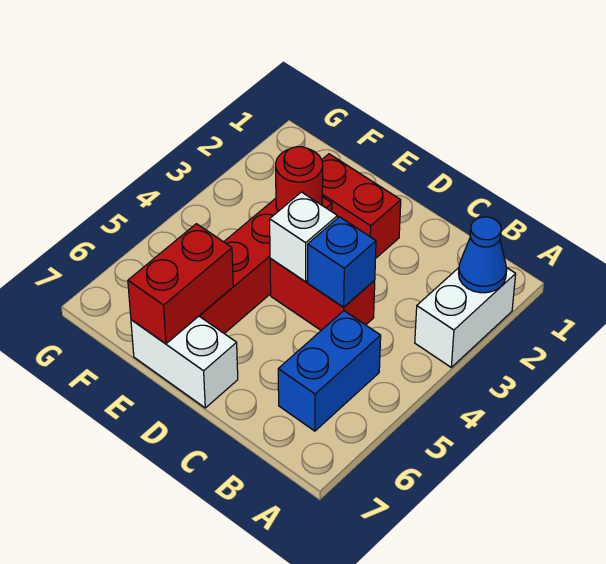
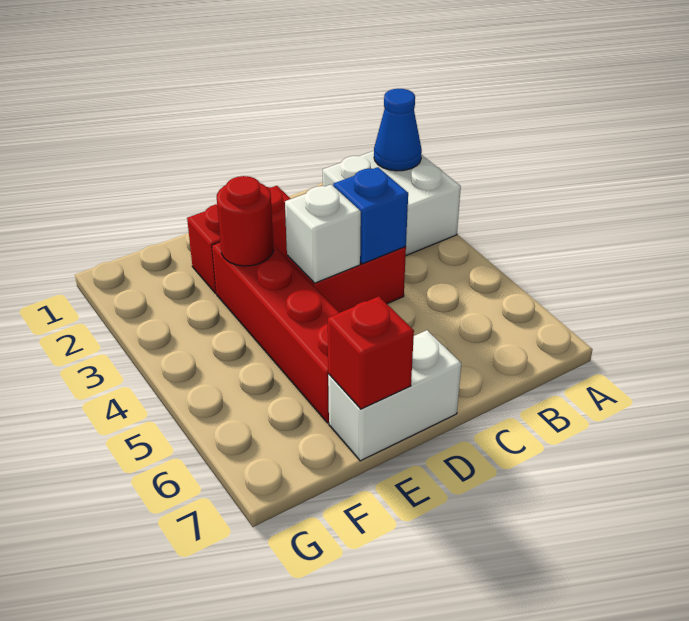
white 1x2 brick [415,267,516,367] -> white 2x2 brick [323,151,461,255]
blue 1x2 brick [278,311,381,431] -> none
red 1x2 brick [128,224,233,344] -> red 1x1 brick [328,296,414,409]

